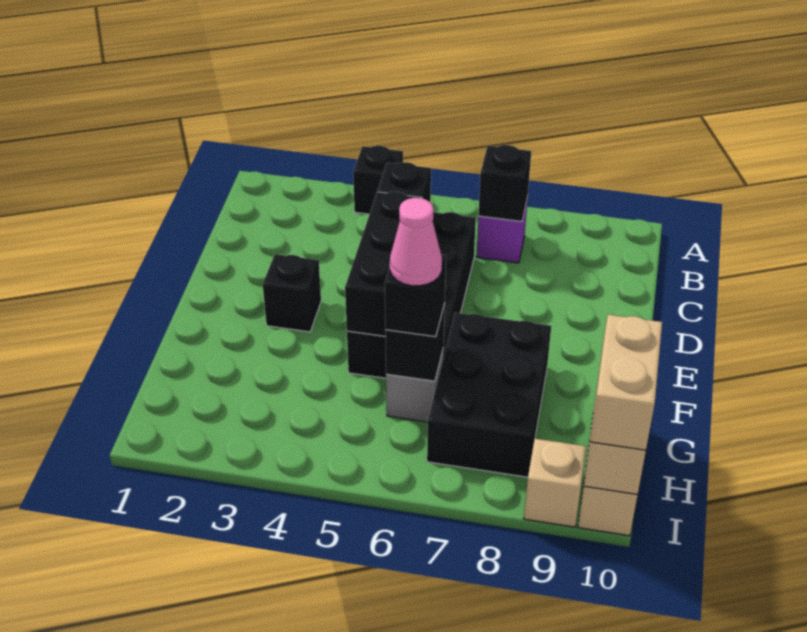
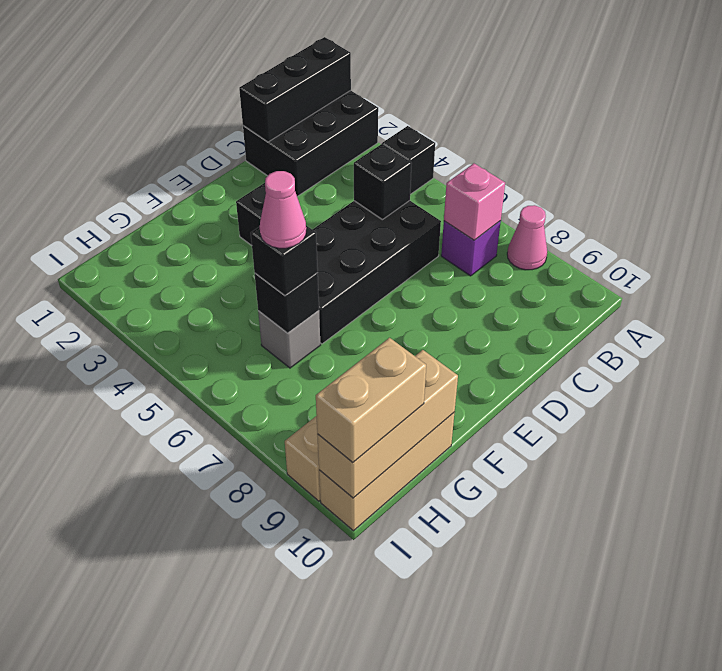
none -> pink 1x1 cone [507,205,547,270]
black 1x1 brick [478,145,531,221] -> pink 1x1 brick [444,163,505,240]
black 1x3 brick [345,192,422,336] -> black 1x3 brick moved to [239,37,351,142]
black 2x3 brick [427,313,551,477] -> black 2x3 brick moved to [243,90,378,196]

